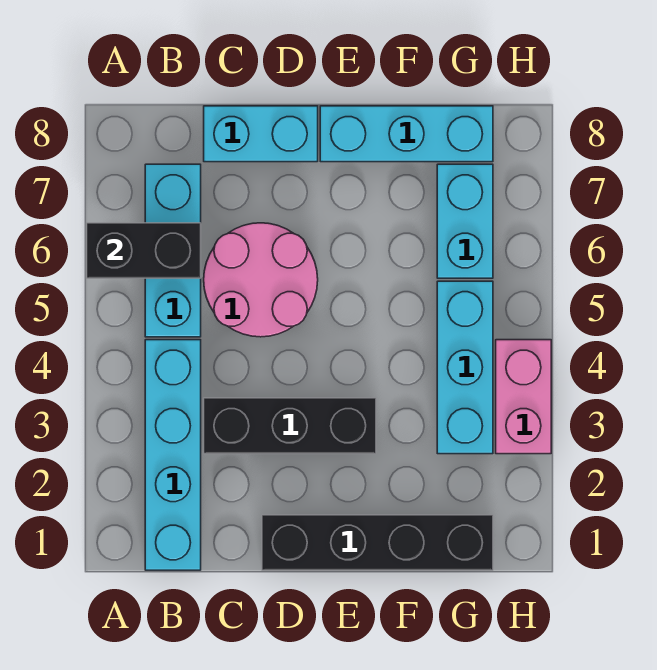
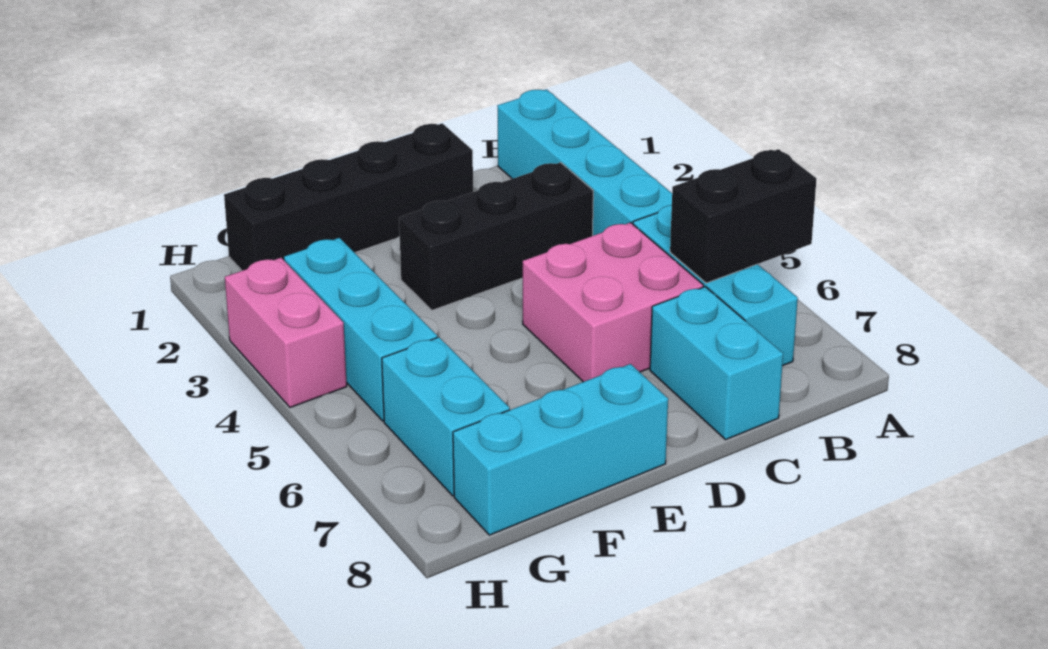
pink 2x2 round brick [204,223,318,337] -> pink 2x2 brick [523,223,703,382]
cyan 1x2 brick [204,106,318,162] -> cyan 1x2 brick turned to [650,287,783,440]

